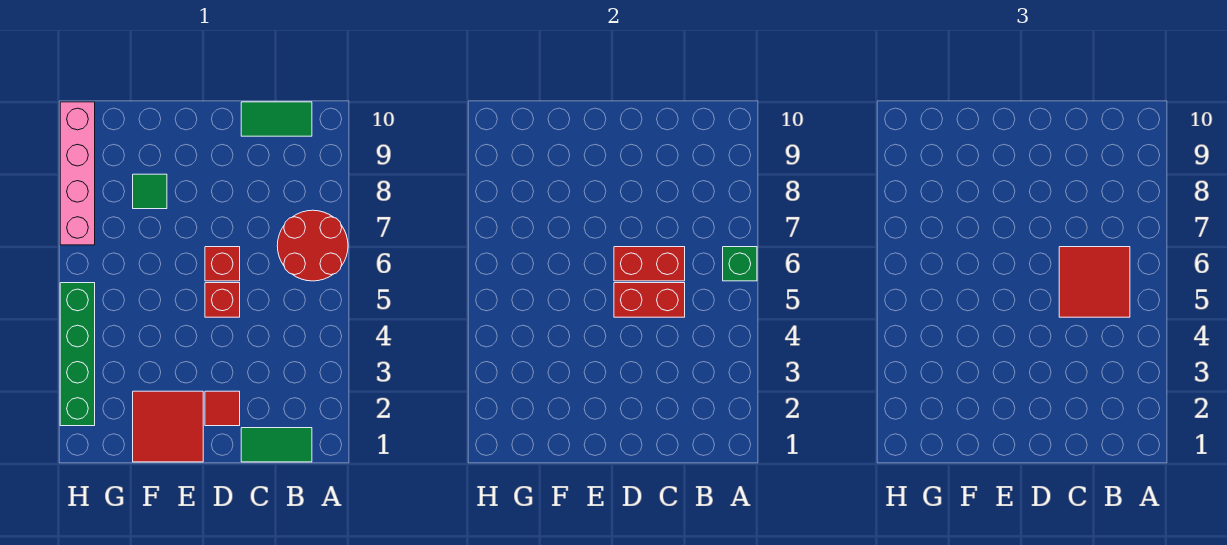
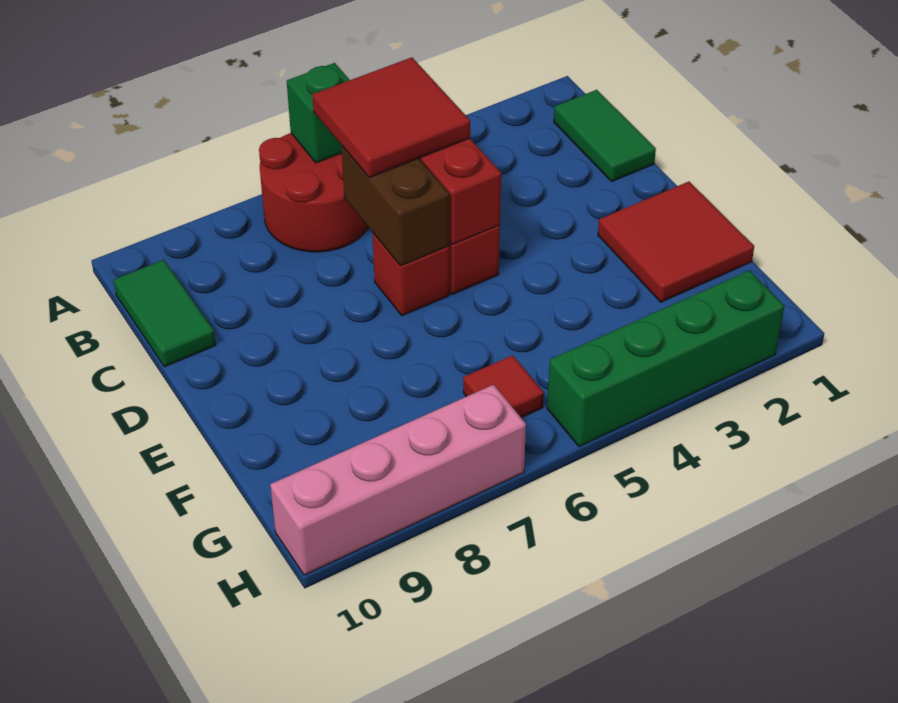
red 1x2 brick [614,247,685,281] -> brown 1x2 brick [342,146,450,266]
red 1x1 tile [205,391,240,426] -> red 1x1 tile moved to [463,355,544,418]
green 1x1 tile [133,174,167,209] -> none

